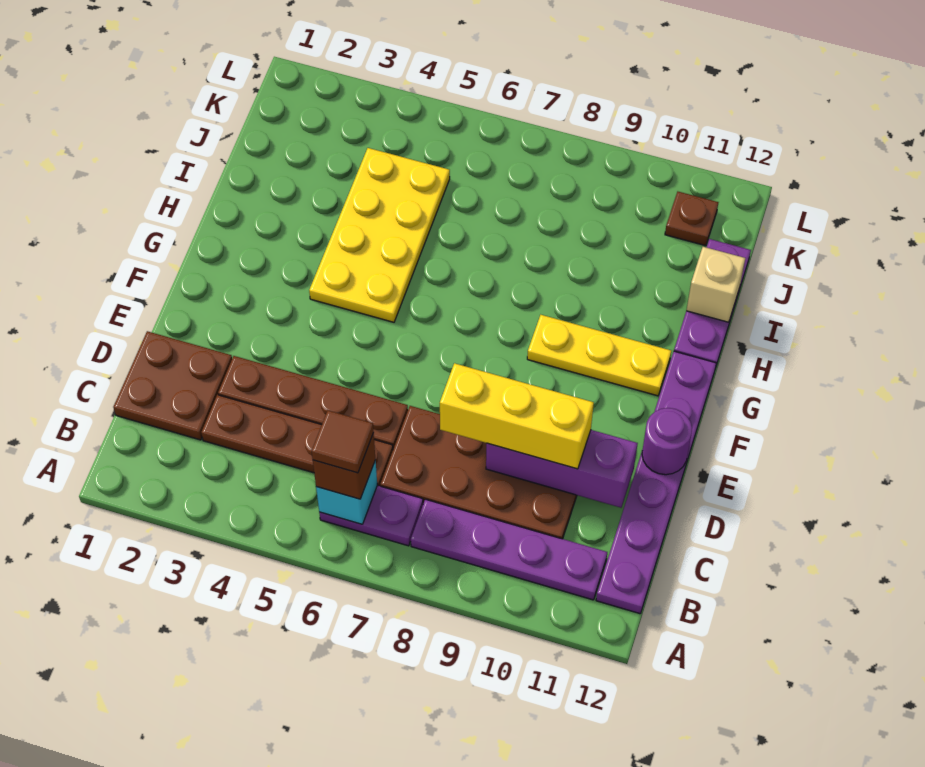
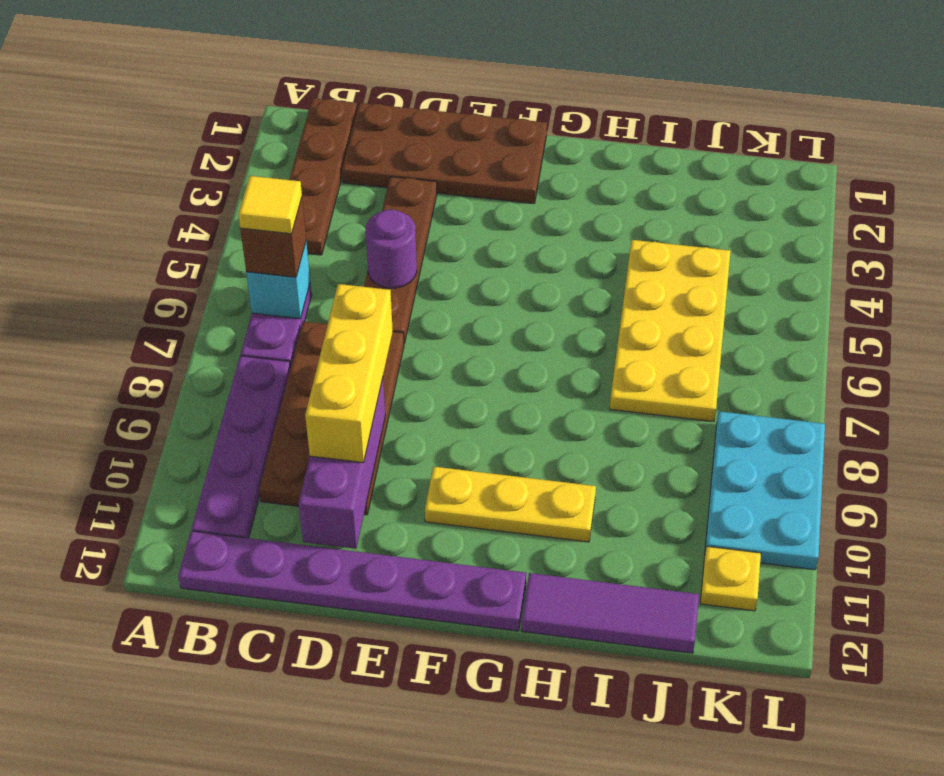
brown 1x1 tile [312,411,374,473] -> yellow 1x1 tile [238,176,302,234]
brown 2x2 plate [113,331,232,440] -> brown 2x4 plate [342,103,547,203]
brown 1x4 plate [201,395,393,486] -> brown 1x4 plate moved to [289,98,357,255]
purple 1x1 round brick [642,408,692,475] -> purple 1x1 round brick moved to [366,209,417,288]
yellow 2x4 plate [309,148,450,322] -> yellow 2x4 plate turned to [610,240,731,422]
yellow 1x3 plate [527,315,671,396] -> yellow 1x3 plate turned to [425,467,596,542]
purple 1x3 plate [674,239,751,366] -> purple 1x3 tile [521,573,699,653]
tan 1x1 brick [686,247,745,322] -> none
none -> cyan 2x3 plate [705,411,825,570]
brown 1x1 plate [665,192,718,246] -> yellow 1x1 plate [700,546,761,611]

